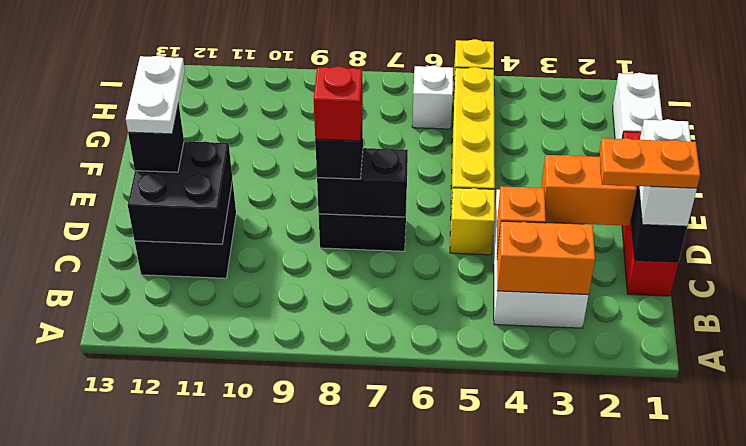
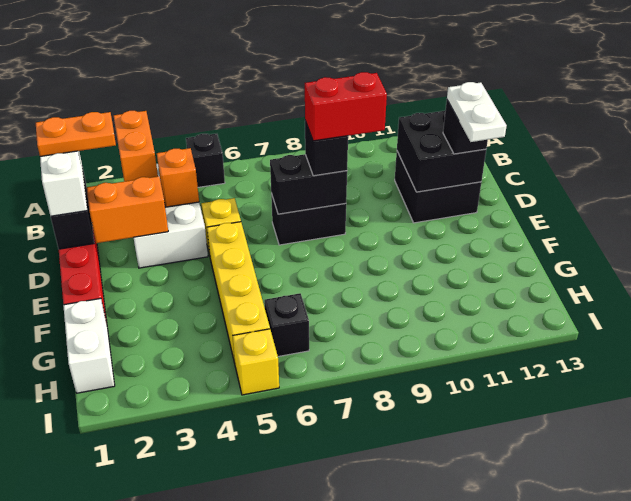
none -> black 1x1 brick [186,134,225,187]
orange 1x2 brick [497,221,595,295] -> orange 1x2 brick turned to [114,111,158,181]
red 1x1 brick [314,66,363,141] -> red 1x2 brick [305,72,387,141]
white 1x1 brick [412,66,453,129] -> black 1x1 brick [264,293,309,357]

